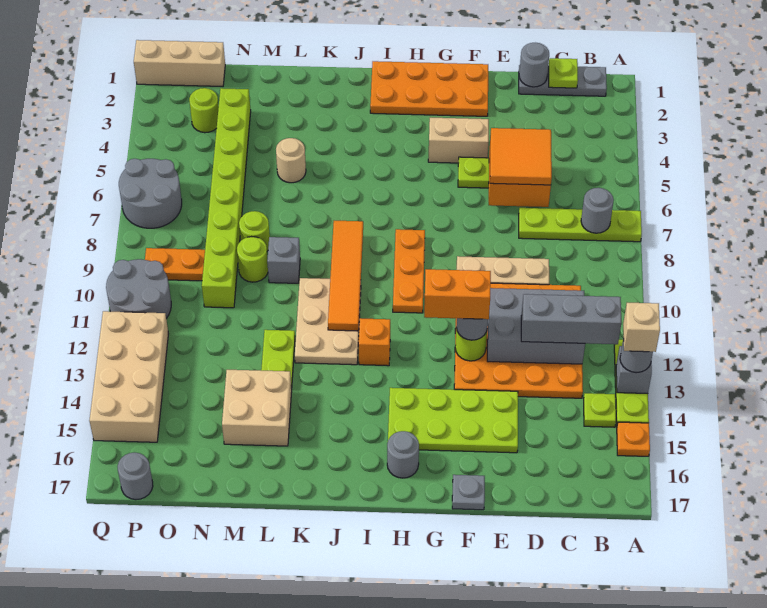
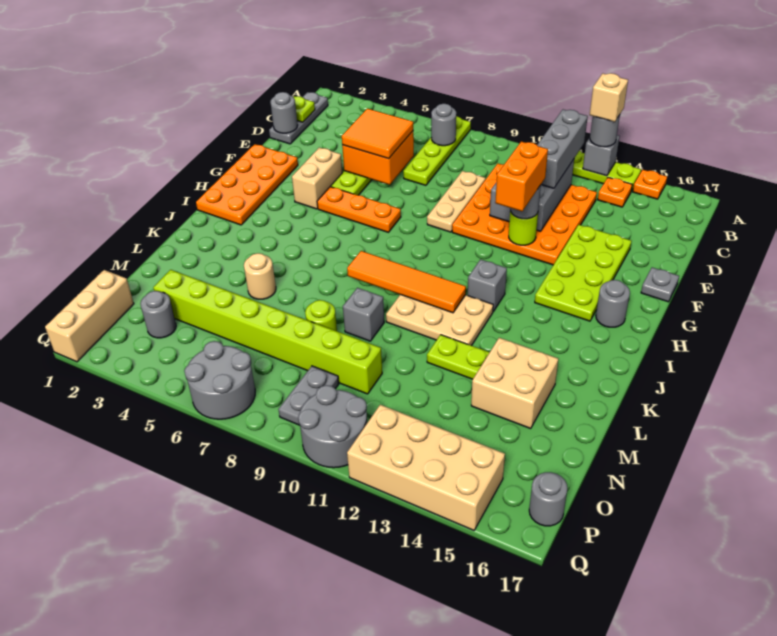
lime 1x1 plate [584,393,616,427] -> orange 1x1 plate [598,177,632,207]
orange 1x3 plate [393,229,425,313] -> orange 1x3 plate moved to [317,187,401,232]
orange 1x1 brick [359,318,390,366] -> grey 1x1 brick [468,259,507,311]
lime 1x1 round brick [237,237,268,282] -> none
lime 1x1 round brick [189,88,219,133] -> grey 1x1 round brick [140,291,176,338]
orange 1x2 plate [145,248,205,281] -> grey 1x2 plate [278,366,339,425]

